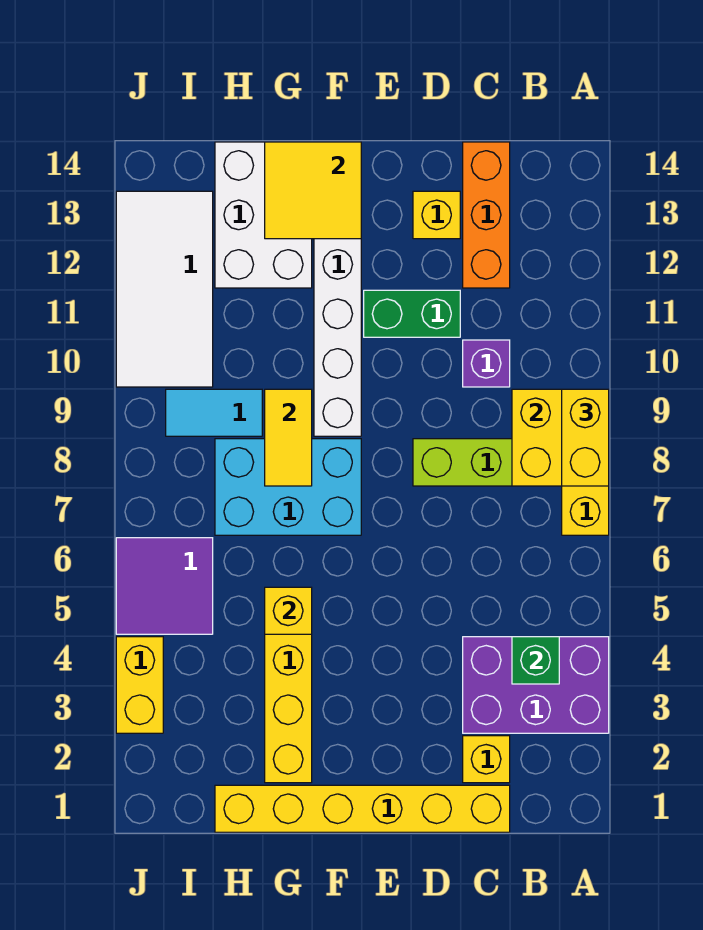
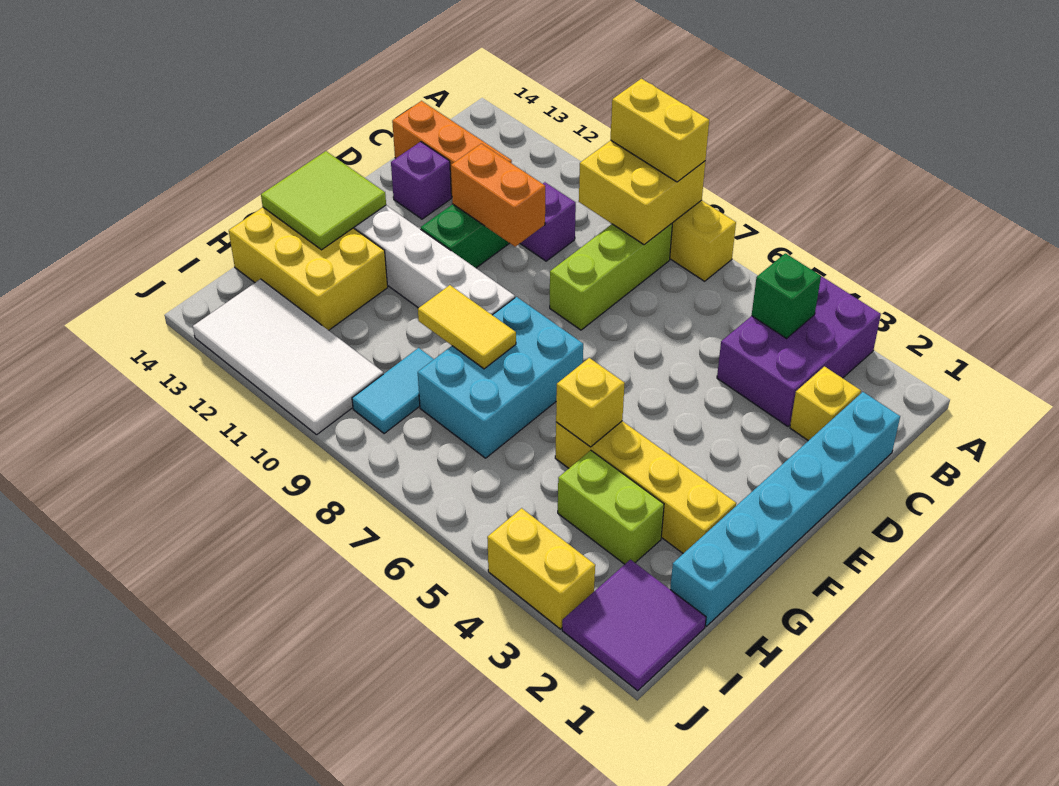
yellow 1x6 brick [215,785,510,832] -> cyan 1x6 brick [670,392,900,626]
none -> orange 1x2 brick [451,144,545,247]
yellow 1x1 brick [413,191,460,239] -> purple 1x1 brick [391,142,451,219]
yellow 2x2 tile [265,142,361,239] -> lime 2x2 tile [261,151,386,250]
white 2x3 brick [215,142,312,288] -> yellow 2x3 brick [229,207,388,330]
none -> lime 1x2 brick [558,450,664,564]
purple 2x2 tile [116,538,213,634] -> purple 2x2 tile moved to [562,560,706,691]

